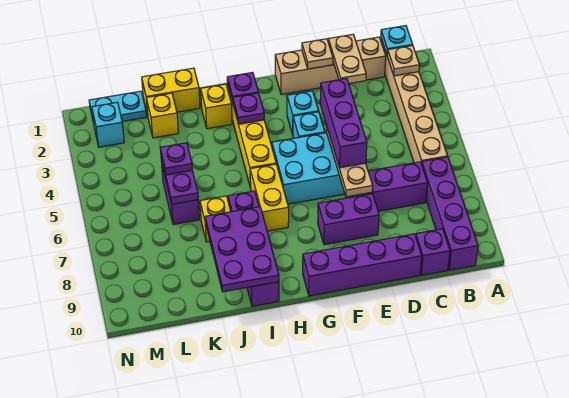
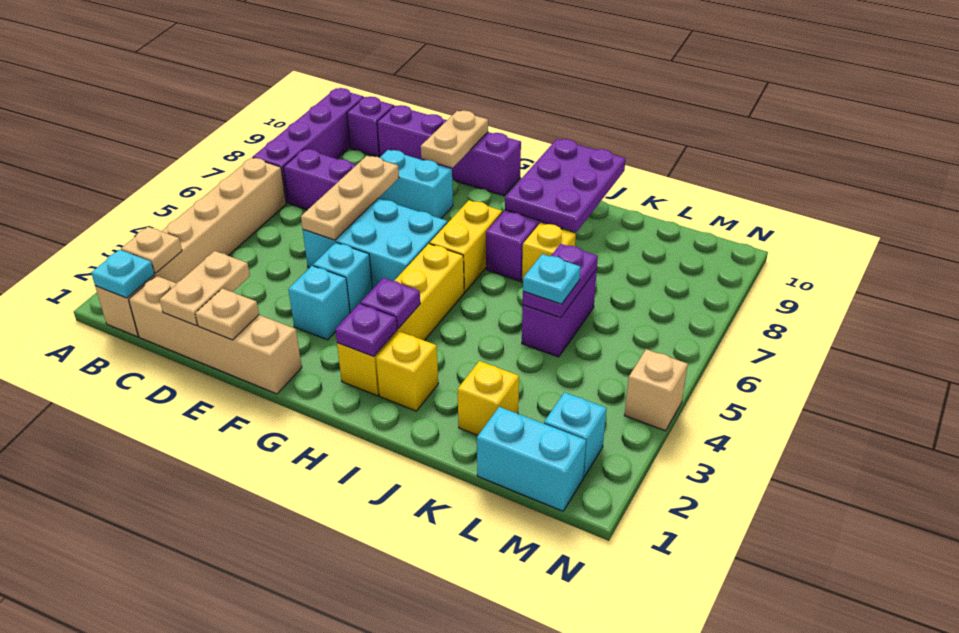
purple 1x3 brick [320,79,367,168] -> none
purple 1x2 brick [318,194,379,245] -> cyan 1x2 brick [378,150,453,219]
none -> tan 1x2 plate [421,111,488,168]
yellow 1x2 brick [142,68,200,115] -> none
purple 1x1 plate [160,143,192,175] -> cyan 1x1 plate [523,254,581,304]
cyan 1x2 plate [89,91,147,123] -> cyan 1x2 brick [477,407,586,511]
none -> tan 1x1 brick [625,349,688,431]

